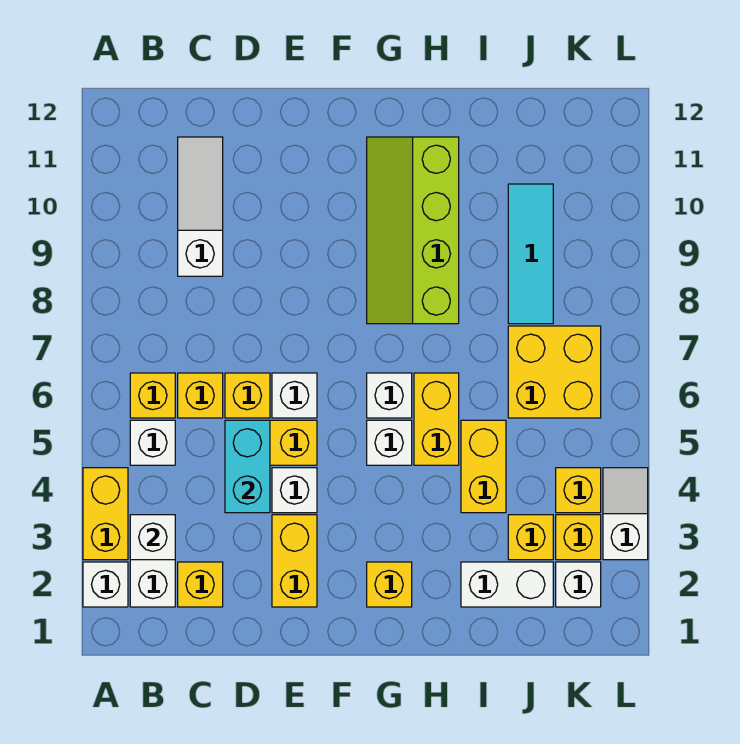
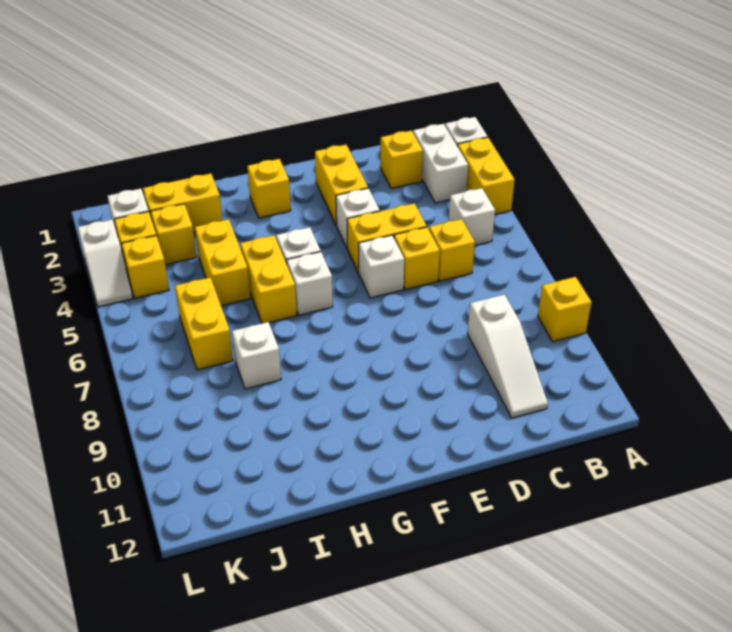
white 1x1 brick [130,515,175,560] -> white 1x1 brick moved to [232,322,281,389]
yellow 1x1 brick [130,373,175,418] -> yellow 1x1 brick moved to [538,277,592,342]
cyan 1x2 brick [225,420,270,513] -> none
lime 2x4 slope [367,137,459,324] -> none
white 1x2 brick [461,562,553,607] -> yellow 1x2 brick [143,174,222,233]
yellow 2x2 brick [508,326,601,418] -> yellow 1x2 brick [175,277,233,370]
cyan 1x3 tile [508,184,553,324] -> none

